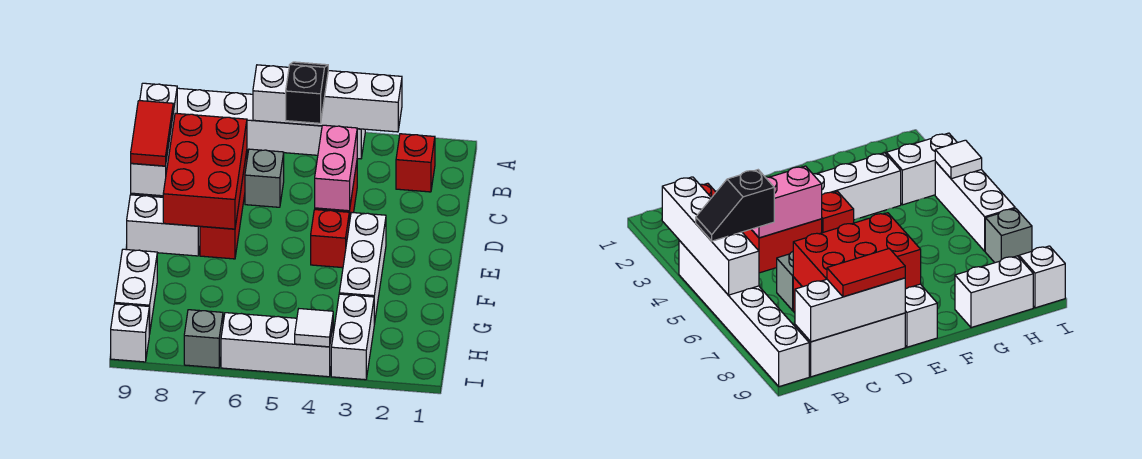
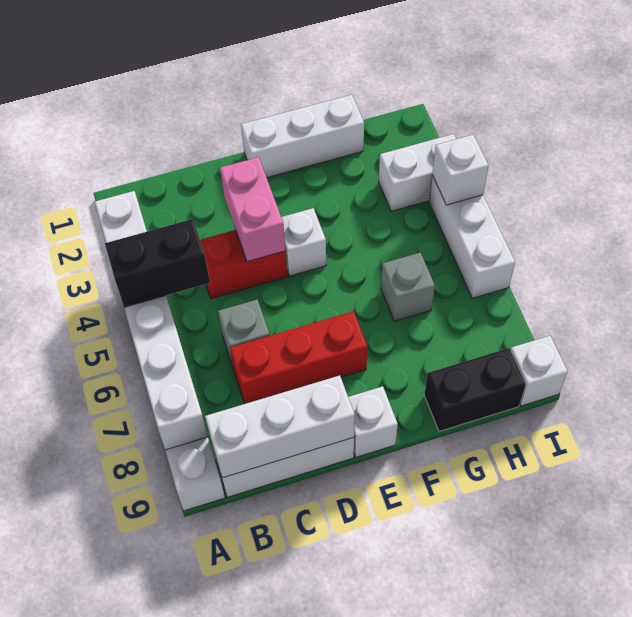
white 1x4 brick [253,65,402,132] -> white 1x6 brick [95,191,208,450]
black 1x2 slope [286,62,328,123] -> black 1x2 brick [105,219,210,307]
red 1x1 brick [396,134,435,192] -> none
pink 1x2 brick [315,125,357,211] -> pink 1x2 brick turned to [220,157,285,262]
red 2x3 brick [163,113,247,229] -> none
red 1x2 tile [131,101,173,166] -> none
white 1x3 brick [339,212,386,324] -> white 1x3 brick moved to [241,95,364,178]
red 1x1 brick [311,210,349,268] -> white 1x1 brick [281,208,326,276]
white 1x2 brick [127,195,200,256] -> white 1x1 brick [348,386,398,457]
white 1x2 brick [115,249,157,334] -> black 1x2 brick [424,348,526,431]
white 1x1 tile [295,309,333,347] -> white 1x1 brick [432,135,488,205]
grey 1x1 brick [184,310,223,368] -> grey 1x1 brick moved to [381,253,435,321]

